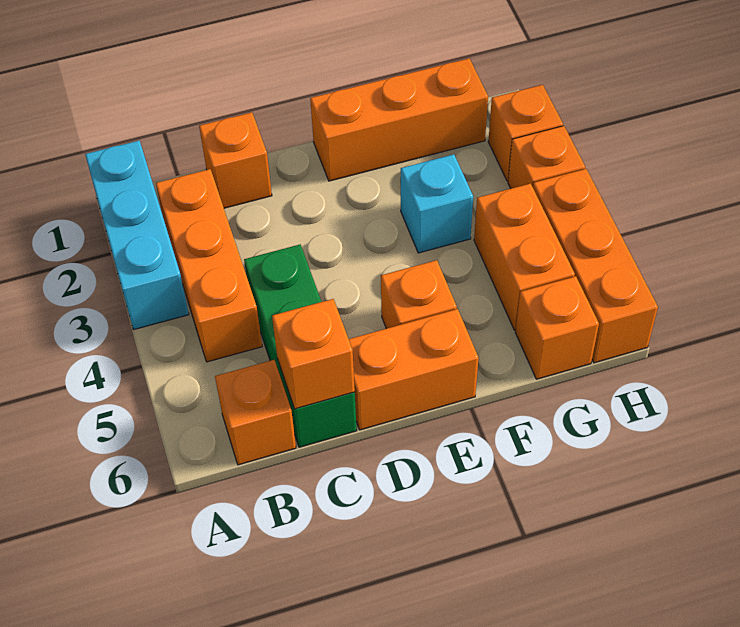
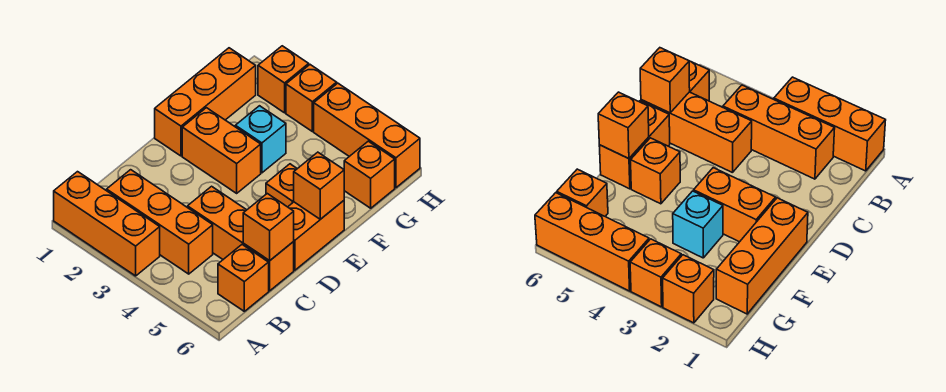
cyan 1x3 brick [85,141,189,329] -> orange 1x3 brick [54,172,160,276]
orange 1x1 brick [199,112,272,208] -> orange 1x1 brick moved to [294,152,344,219]
green 1x3 brick [244,245,357,447] -> orange 1x3 brick [188,186,294,291]
orange 1x2 brick [474,184,575,330] -> orange 1x2 brick moved to [182,108,261,193]

